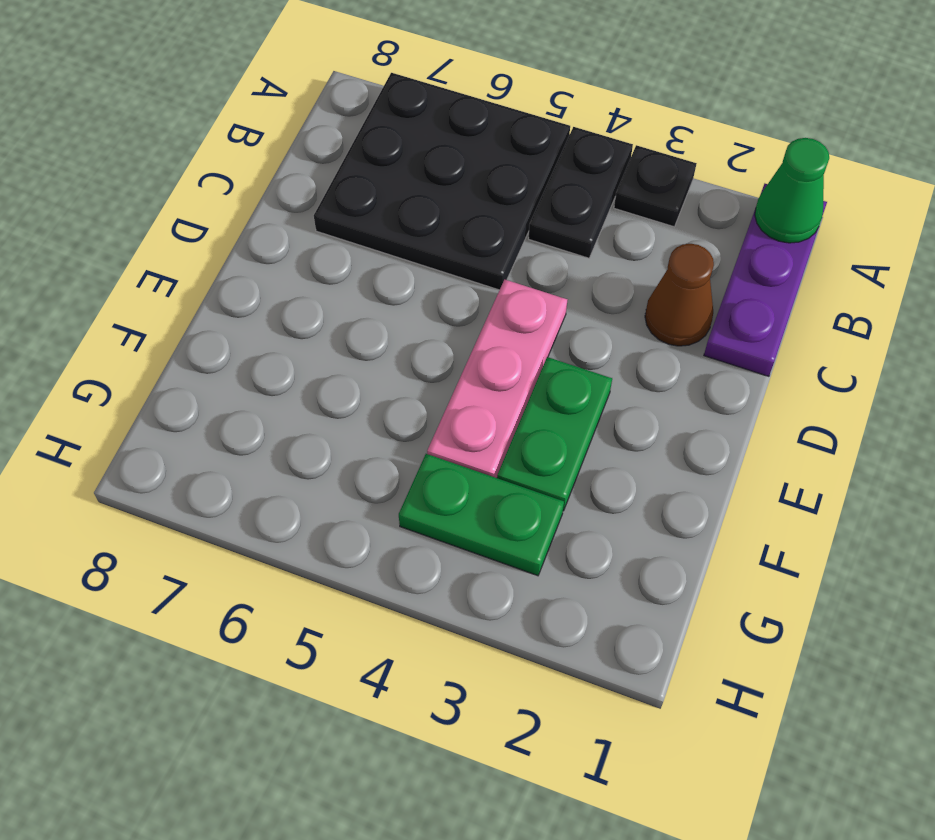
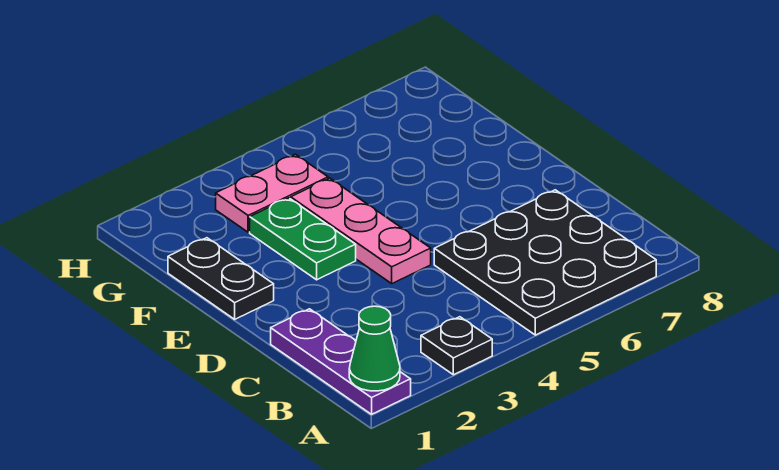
black 1x2 plate [529,127,633,258] -> black 1x2 plate moved to [168,238,274,319]
brown 1x1 cone [645,244,714,346] -> none
green 1x2 plate [399,454,564,576] -> pink 1x2 plate [216,154,328,232]

